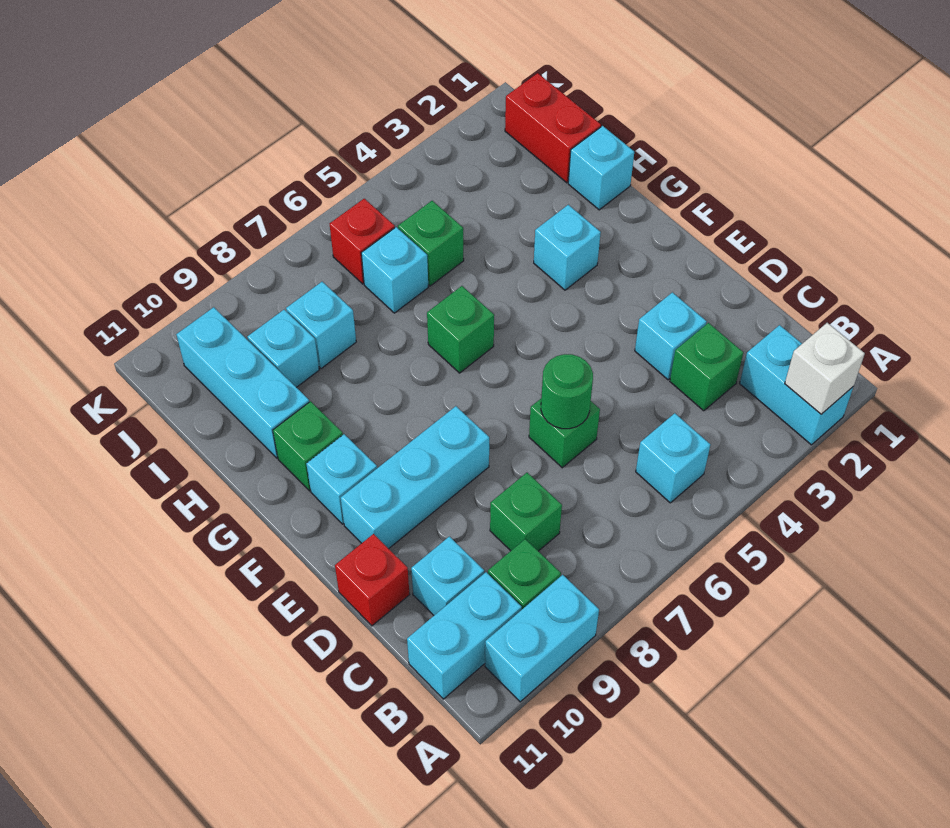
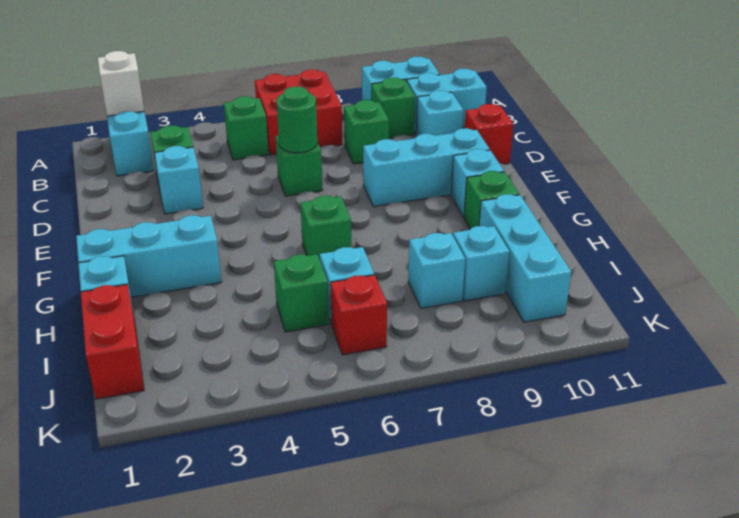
none -> red 2x2 brick [255,70,342,155]
cyan 1x1 brick [636,413,710,503] -> green 1x1 brick [224,96,269,160]
cyan 1x1 brick [534,205,601,290] -> cyan 1x3 brick [76,215,222,297]

